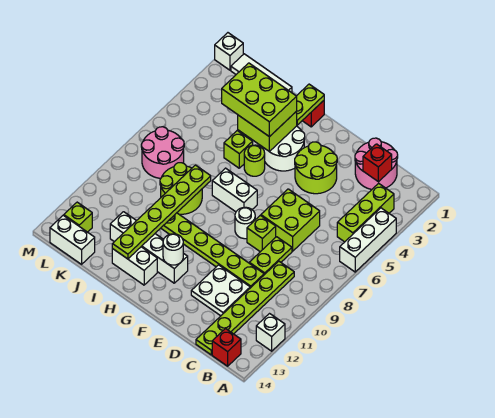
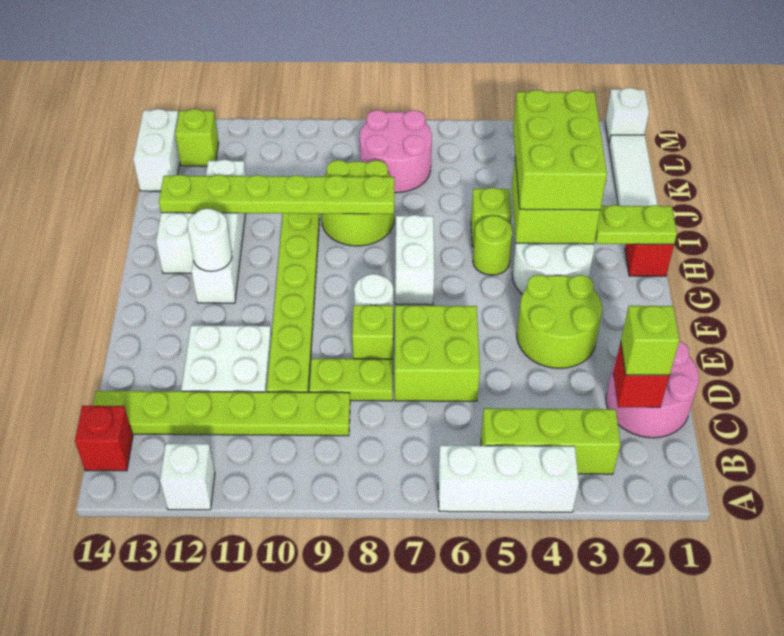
none -> lime 1x1 brick [621,306,679,375]

